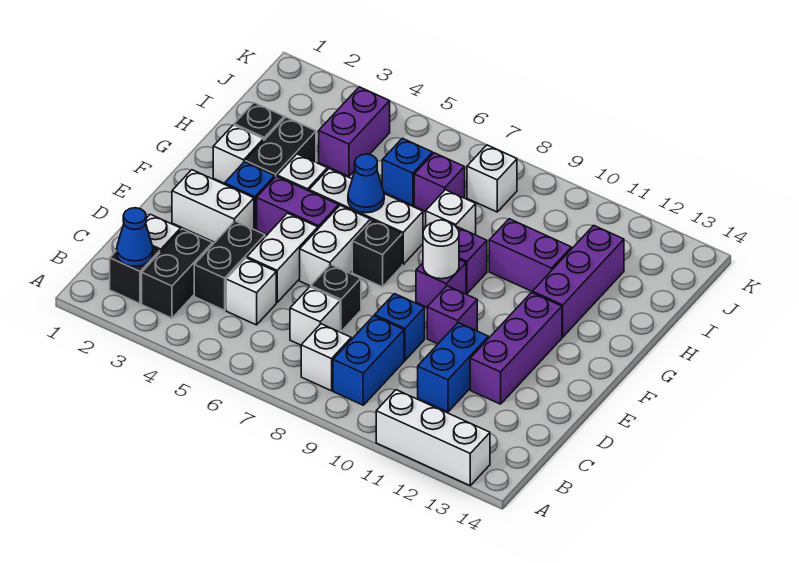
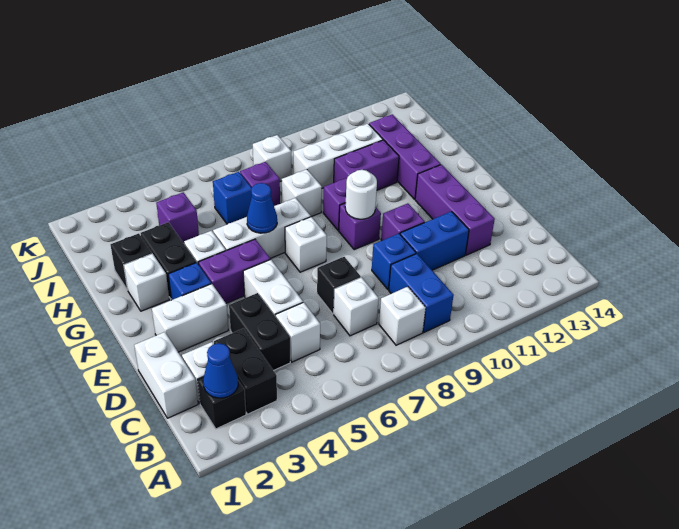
white 1x3 brick [376,390,490,485] -> white 1x3 brick moved to [293,124,383,188]
blue 1x2 brick [418,323,488,412] -> blue 1x2 brick turned to [400,212,469,270]
white 1x2 brick [300,205,370,286] -> white 1x2 brick moved to [134,332,198,418]
black 1x1 brick [352,220,402,287] -> white 1x1 brick [285,217,327,272]
purple 1x2 brick [319,87,390,176] -> purple 1x1 brick [156,192,199,243]

